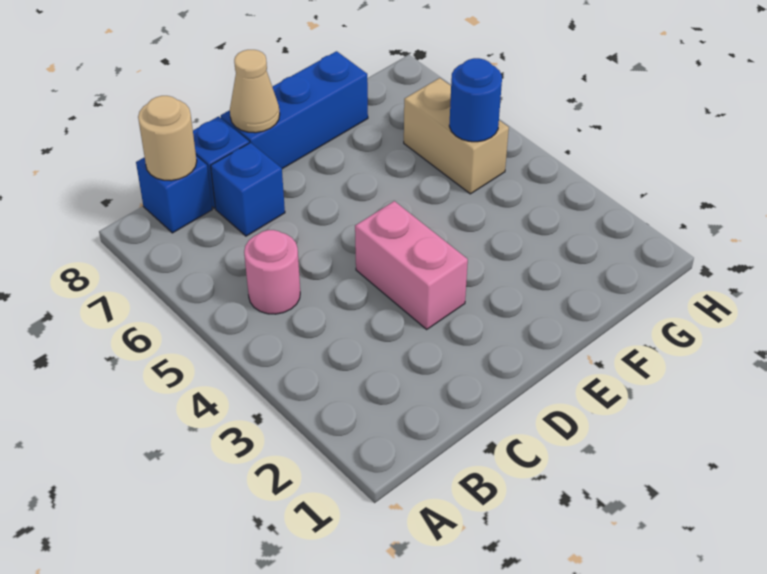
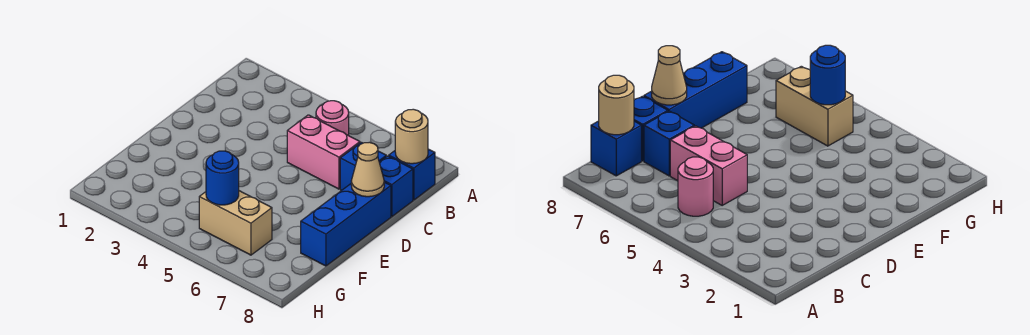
pink 1x2 brick [355,201,468,329] -> pink 1x2 brick moved to [287,115,360,189]

